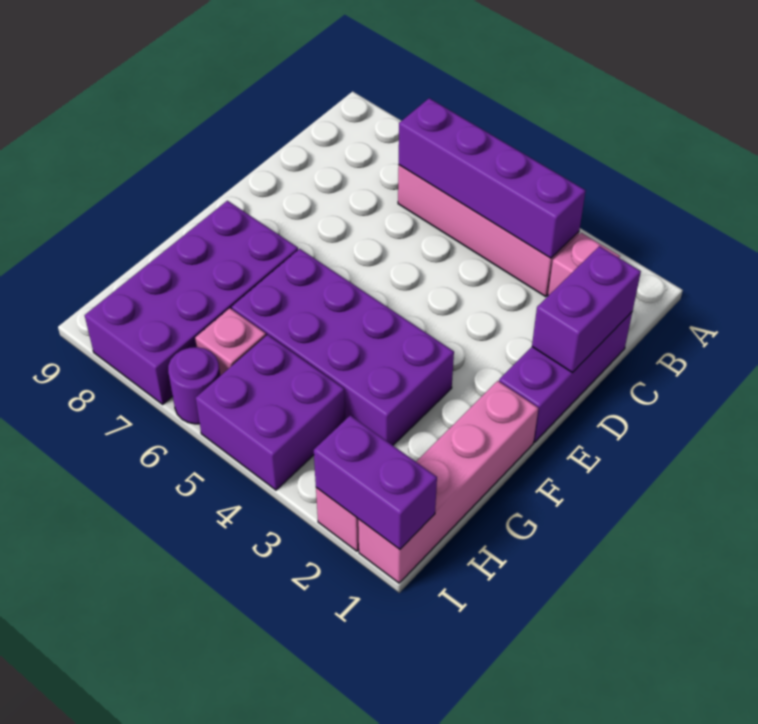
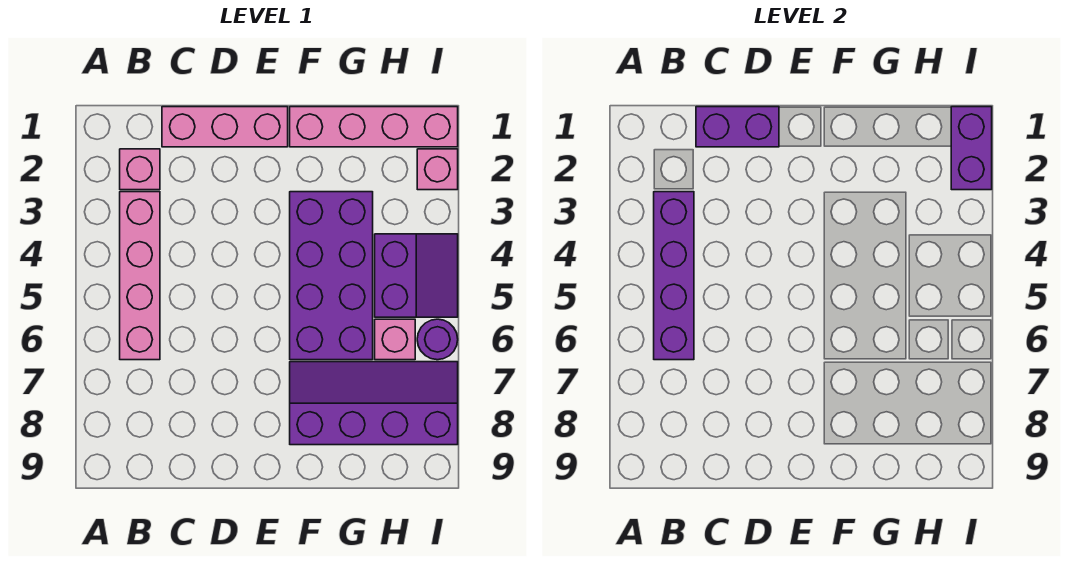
purple 1x3 brick [499,312,632,442] -> pink 1x3 brick [162,107,288,147]
purple 2x4 brick [85,201,298,404] -> purple 2x4 slope [290,362,458,445]
purple 2x2 brick [196,335,345,490] -> purple 2x2 slope [375,234,458,317]

